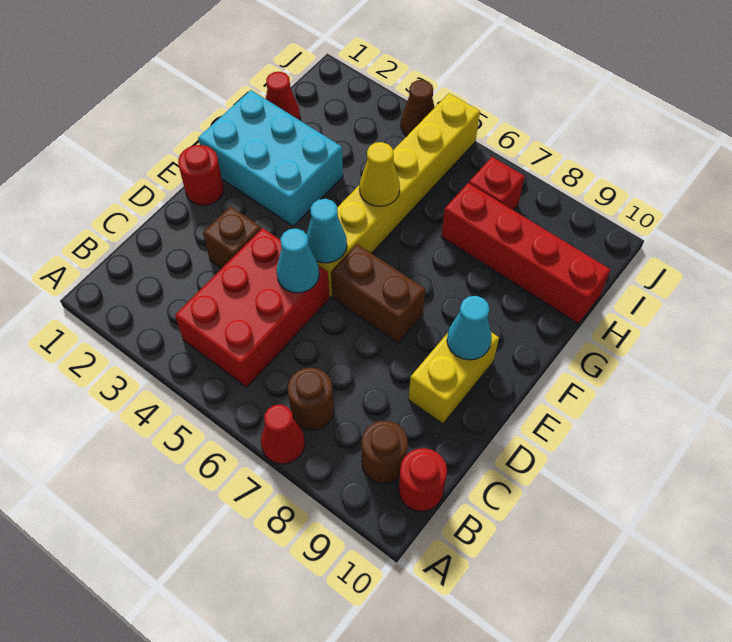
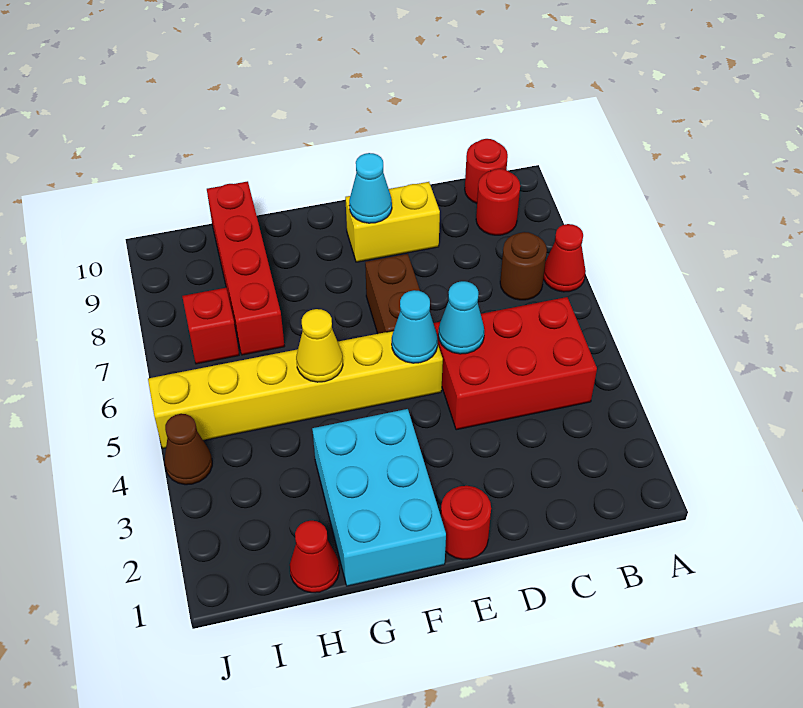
brown 1x1 round brick [362,421,408,484] -> red 1x1 round brick [476,169,520,235]
brown 1x1 brick [203,206,261,269] -> none

